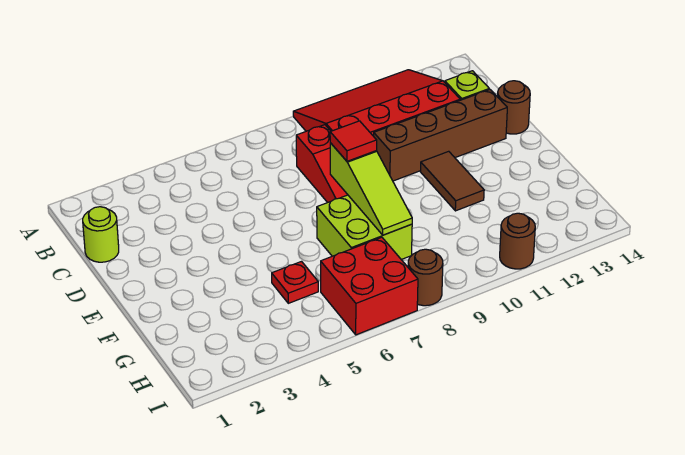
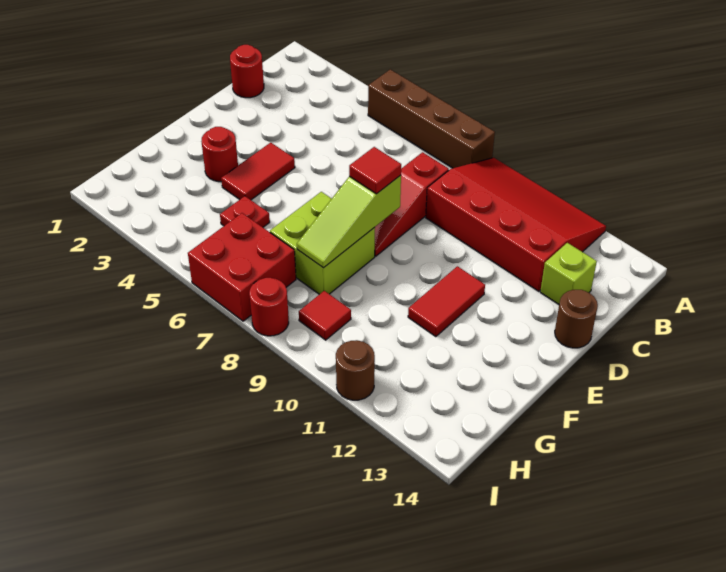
lime 1x1 round brick [83,207,119,262] -> red 1x1 round brick [230,45,264,98]
brown 1x4 brick [374,90,507,181] -> brown 1x4 brick moved to [368,69,495,168]
none -> red 1x2 tile [221,143,295,200]
brown 1x2 tile [420,151,484,211] -> red 1x2 tile [408,266,485,337]
none -> red 1x1 round brick [201,127,238,182]
none -> red 1x1 tile [299,291,351,340]
brown 1x1 round brick [408,249,443,306] -> red 1x1 round brick [249,278,289,336]

